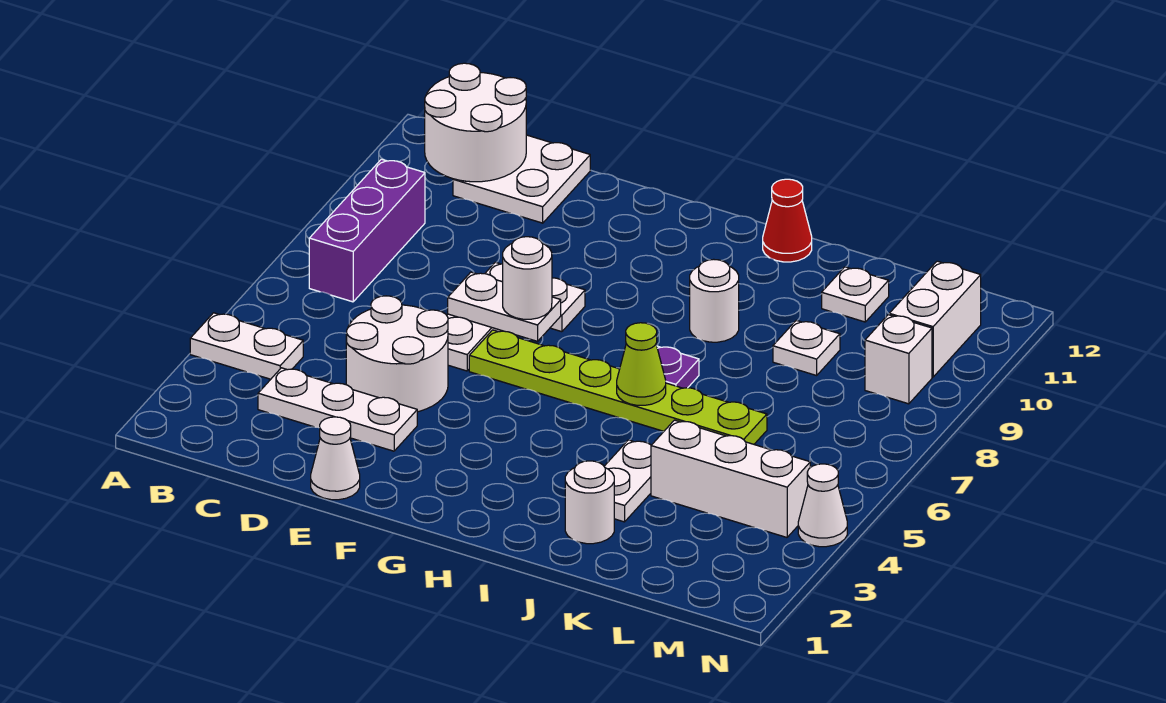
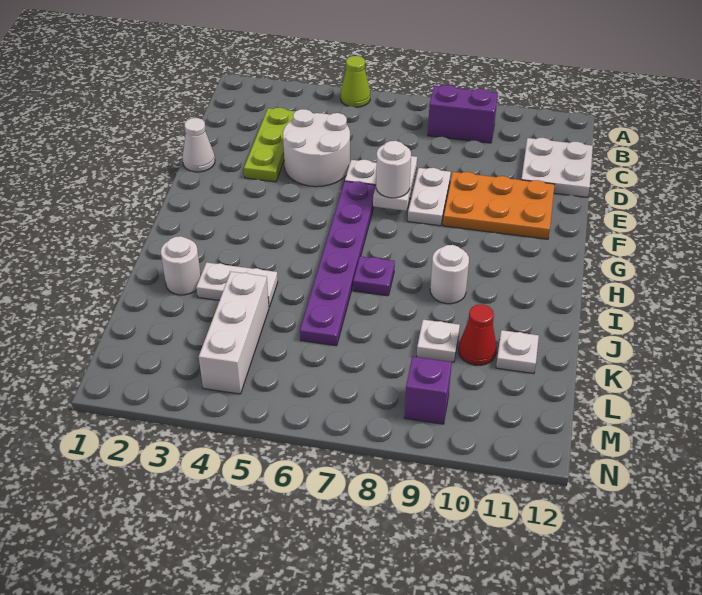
white 1x2 plate [190,313,303,379] -> none
purple 1x3 brick [309,159,425,302] -> purple 1x2 brick [428,85,498,143]
white 2x2 round brick [425,63,526,182] -> none
white 1x3 plate [258,368,417,451] -> lime 1x3 plate [244,108,295,182]
none -> orange 2x3 plate [443,172,555,239]
lime 1x6 plate [469,330,767,444] -> purple 1x6 plate [300,181,376,346]
lime 1x1 cone [617,323,666,405] -> lime 1x1 cone moved to [341,56,370,107]
red 1x1 cone [763,179,812,262] -> red 1x1 cone moved to [458,304,497,365]
white 1x1 brick [865,315,932,404] -> purple 1x1 brick [404,356,452,424]
white 1x2 brick [889,261,981,377] -> none
white 1x1 cone [798,464,847,547] -> none

